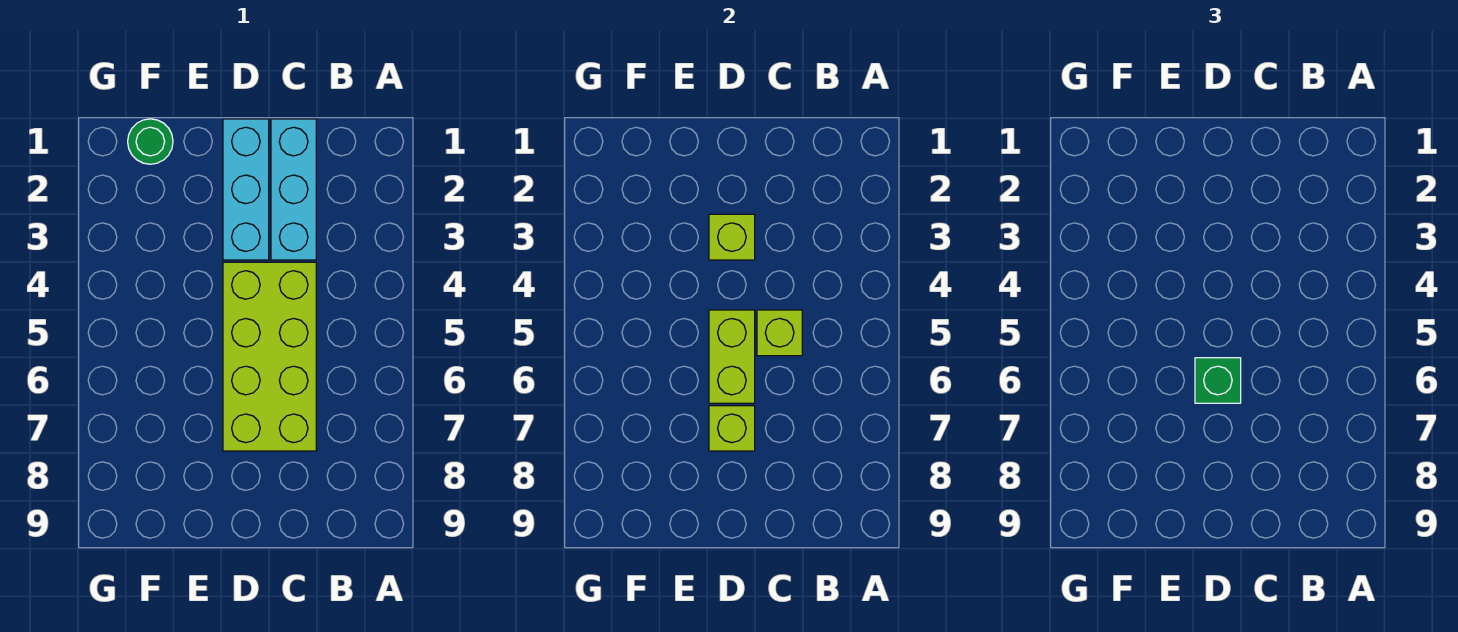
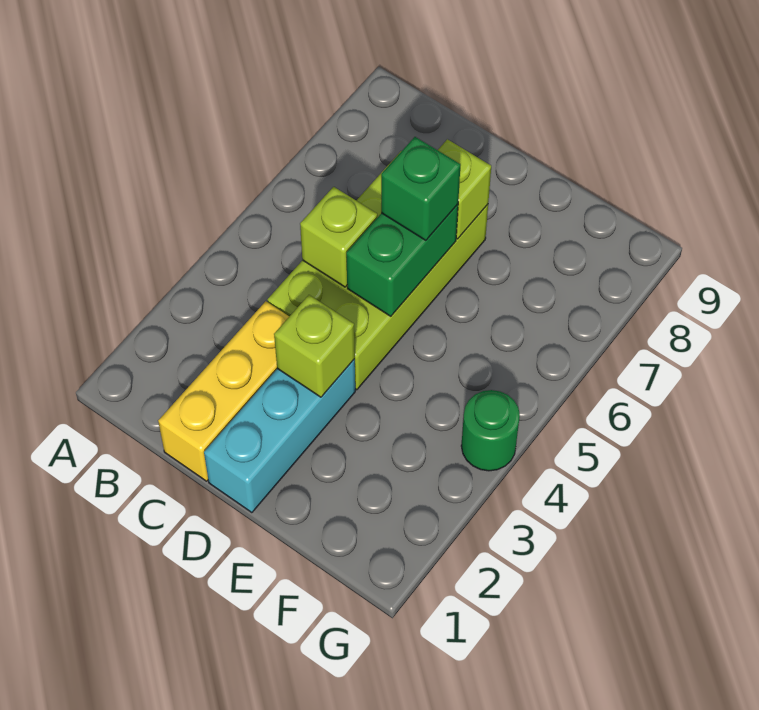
cyan 1x3 brick [271,119,316,260] -> yellow 1x3 brick [158,301,289,481]
lime 1x2 brick [709,310,755,403] -> green 1x2 brick [346,204,458,316]
green 1x1 round brick [128,119,173,164] -> green 1x1 round brick moved to [461,390,520,471]

